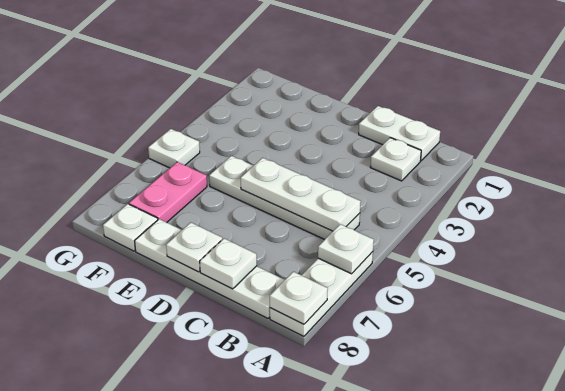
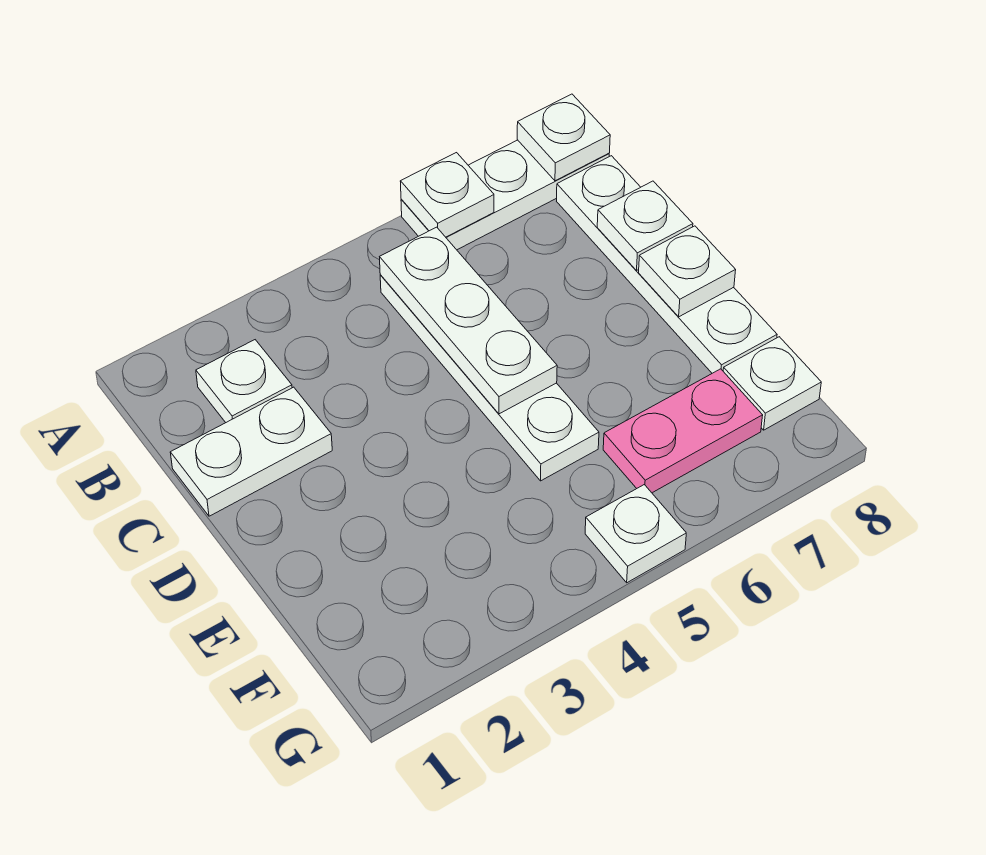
white 1x2 plate [359,106,440,161] -> white 1x2 plate turned to [170,387,332,516]

